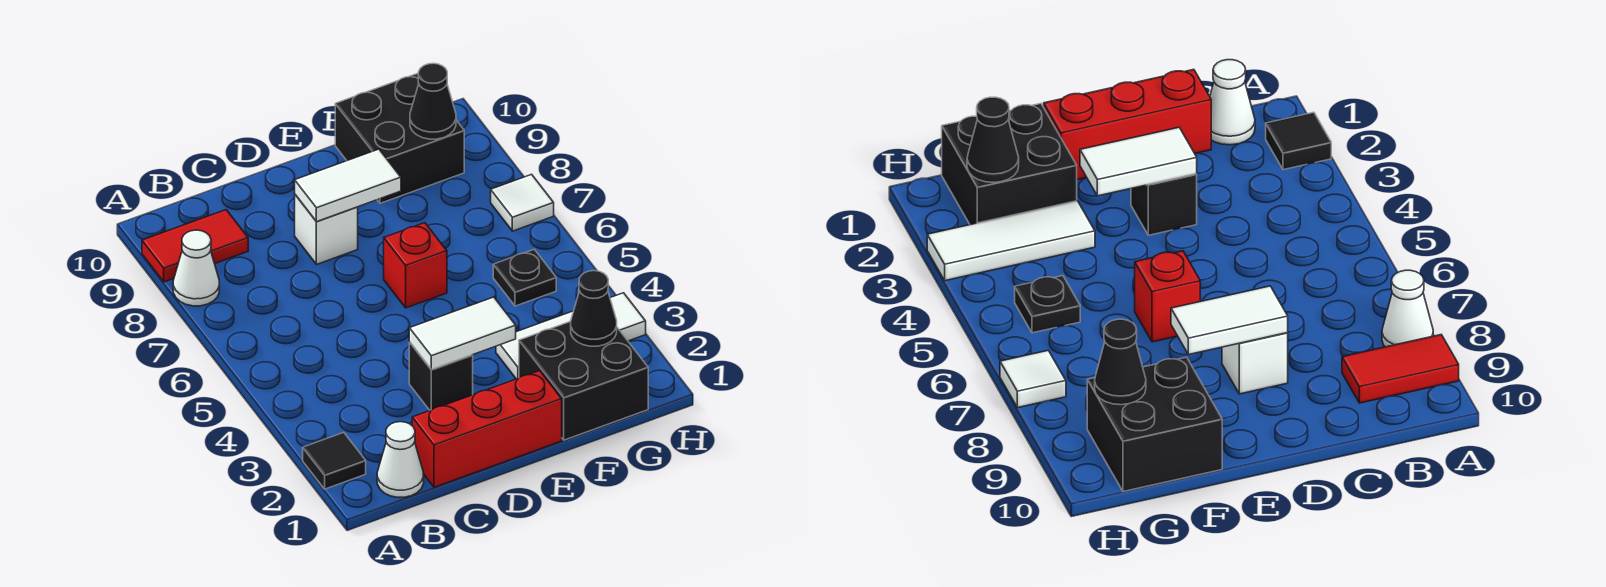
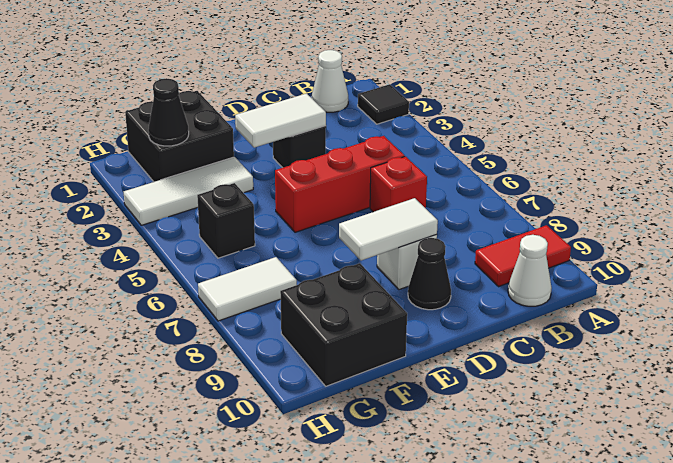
white 1x1 cone [173,230,219,306] -> white 1x1 cone moved to [508,235,552,306]
red 1x3 brick [412,371,562,487] -> red 1x3 brick moved to [275,136,405,232]
red 1x1 brick [384,223,447,308] -> red 1x1 brick moved to [370,157,427,212]
black 1x1 plate [493,249,556,306] -> black 1x1 brick [197,183,255,258]
black 1x1 cone [410,63,456,139] -> black 1x1 cone moved to [408,238,451,310]
white 1x1 tile [491,174,554,231] -> white 1x2 tile [198,257,297,321]

